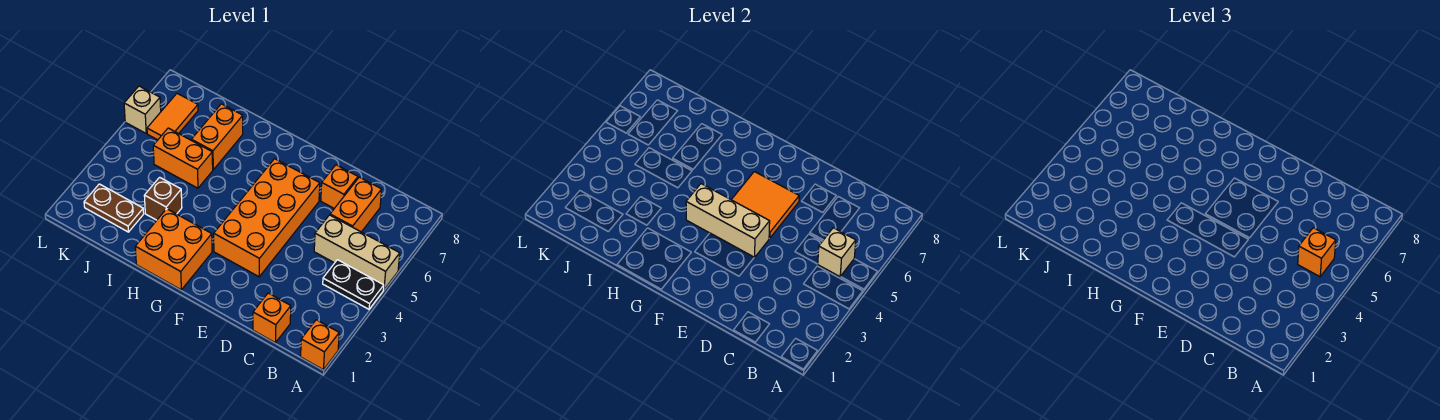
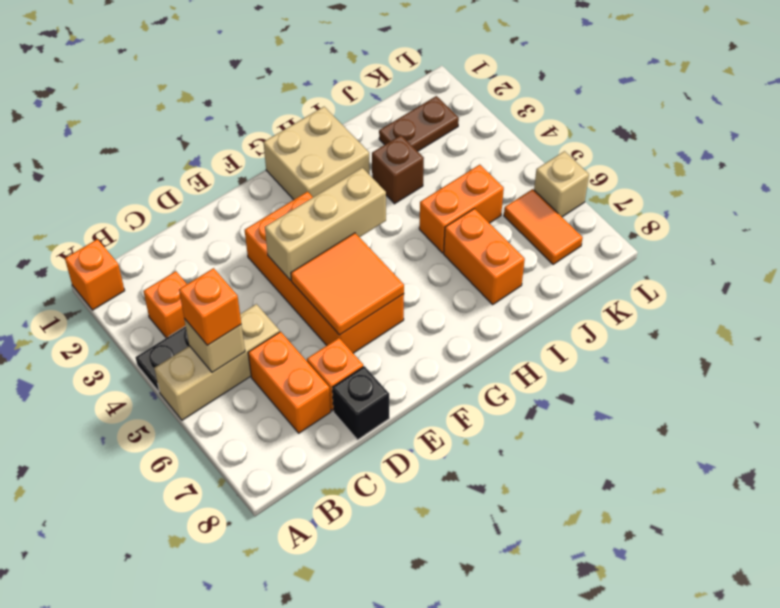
orange 1x1 brick [253,293,291,343] -> orange 1x1 brick moved to [143,271,187,338]
none -> black 1x1 brick [332,366,389,440]
orange 2x2 brick [135,209,212,290] -> tan 2x2 brick [263,107,370,200]

